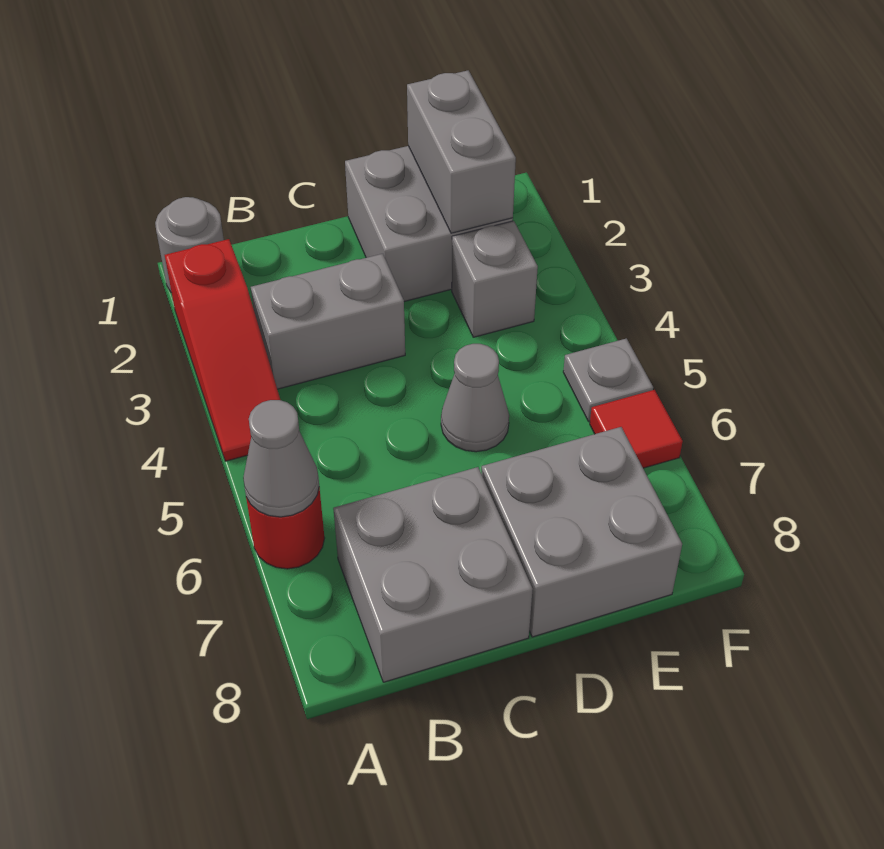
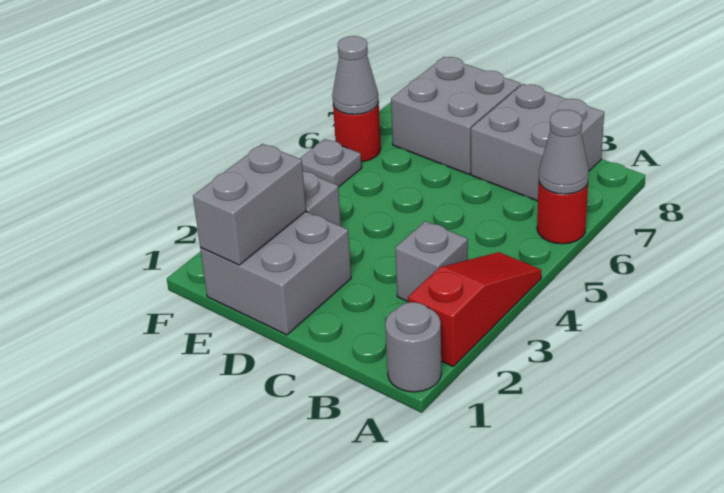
grey 1x2 brick [251,254,405,389] -> grey 1x1 brick [395,221,468,301]
grey 1x1 cone [441,344,509,452] -> grey 1x1 cone moved to [332,36,379,115]
red 1x1 tile [590,390,683,468] -> red 1x1 round brick [333,102,381,162]

